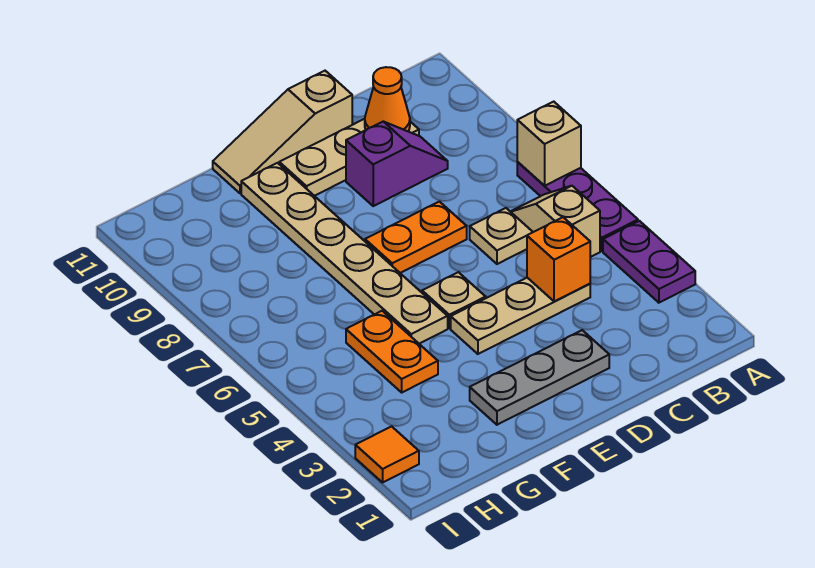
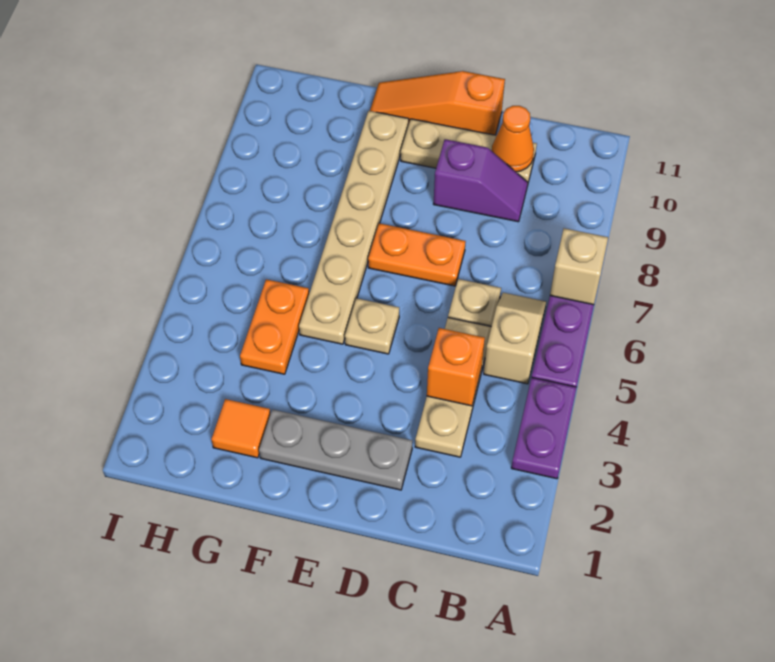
tan 1x3 plate [451,278,590,354] -> tan 1x3 plate turned to [415,318,491,457]
tan 1x3 slope [213,71,352,193] -> orange 1x3 slope [370,71,505,135]
orange 1x1 tile [355,426,419,482] -> orange 1x1 tile moved to [211,399,270,458]

